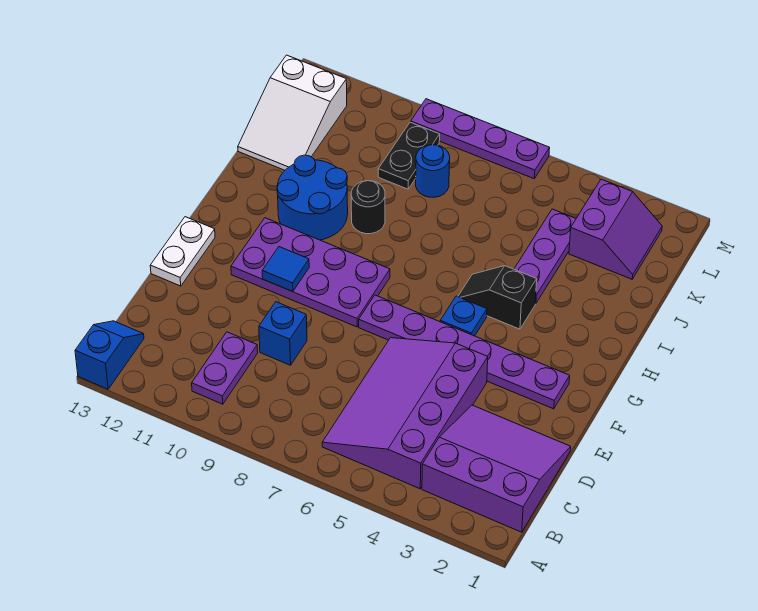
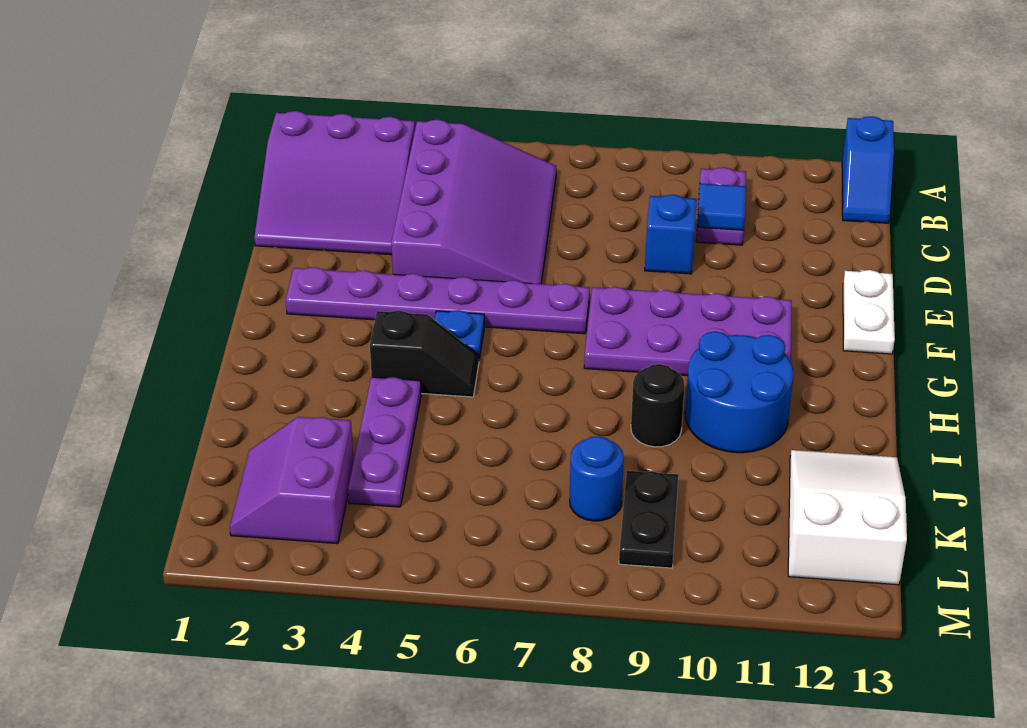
blue 1x1 tile [262,247,309,292] -> blue 1x1 tile moved to [697,183,746,230]
purple 1x4 plate [411,99,550,179] -> none

